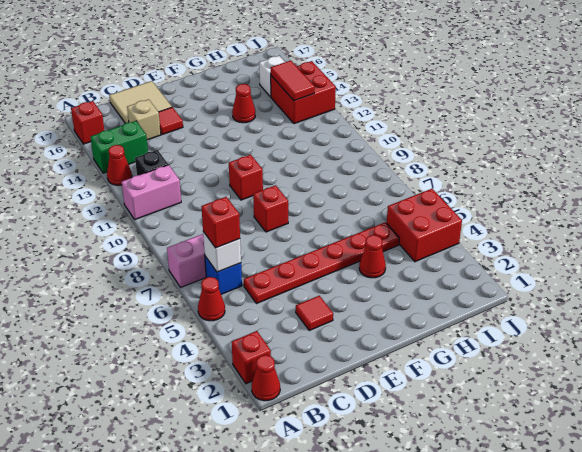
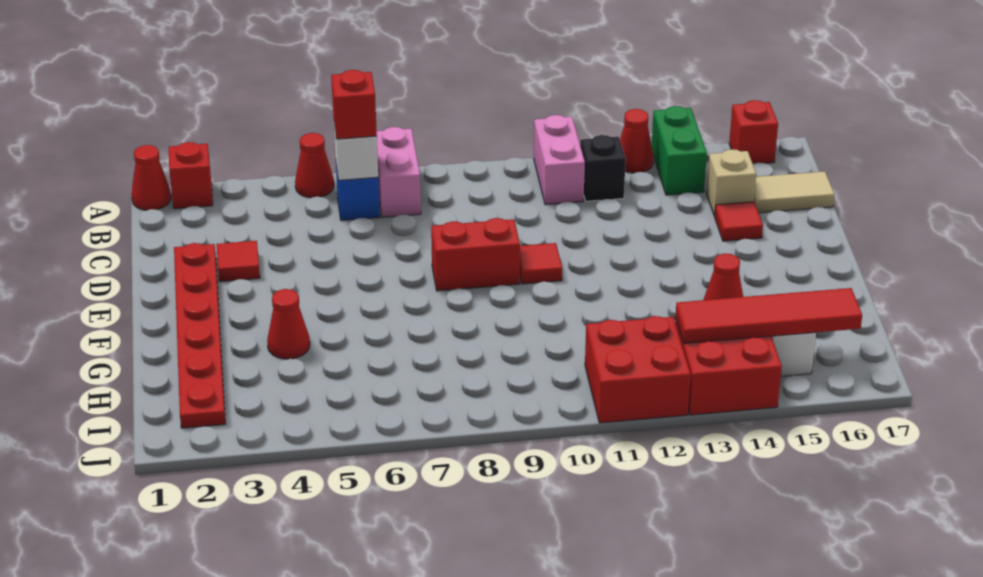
red 1x6 plate [244,222,399,304] -> red 1x6 plate moved to [174,243,225,428]
tan 2x2 tile [109,81,172,123] -> tan 1x2 tile [754,171,835,213]
red 1x1 brick [253,185,288,232] -> red 1x2 brick [431,218,520,291]
red 1x1 brick [229,155,263,200] -> red 1x1 tile [520,243,562,284]
red 2x2 brick [387,189,462,262] -> red 2x2 brick moved to [585,316,691,423]
red 1x2 tile [271,60,315,101] -> red 1x4 tile [676,288,862,344]

